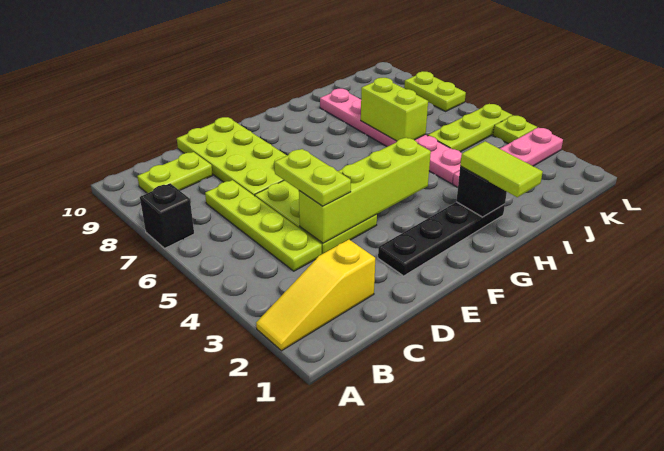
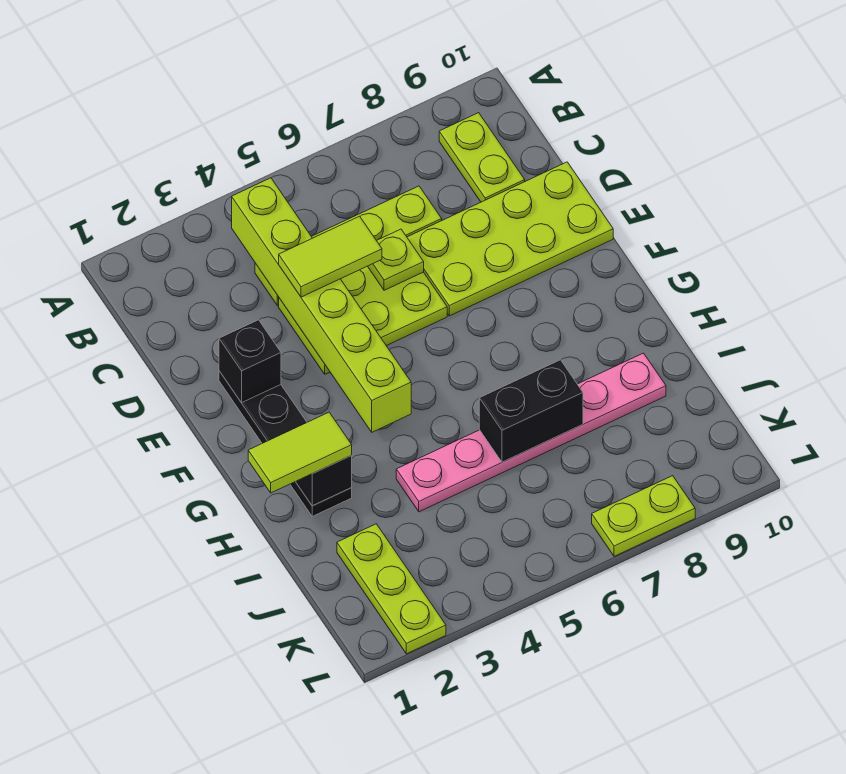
yellow 1x3 slope [256,240,375,351] -> none
black 1x1 brick [140,183,194,248] -> black 1x1 brick moved to [219,320,281,403]
lime 1x4 brick [299,138,431,243] -> lime 1x6 brick [232,178,411,432]
lime 1x2 plate [274,149,351,206] -> lime 1x2 tile [279,216,382,297]
pink 1x4 plate [453,128,563,187] -> none
lime 1x2 brick [361,78,428,141] -> black 1x2 brick [479,360,583,462]
lime 1x3 plate [428,104,512,152] -> lime 1x3 plate moved to [337,524,446,654]
lime 1x1 plate [493,116,537,144] -> lime 1x1 plate moved to [368,229,424,290]

